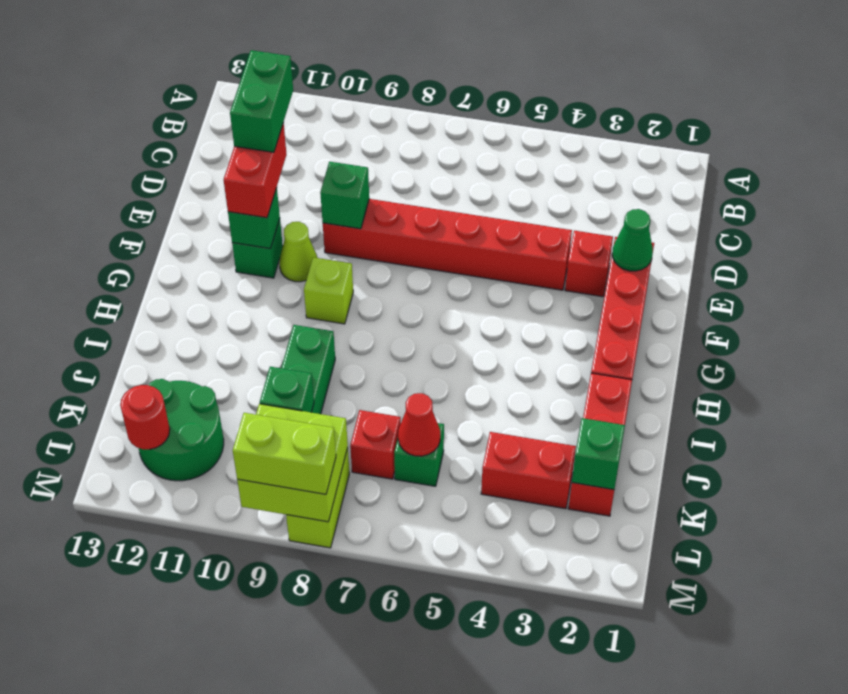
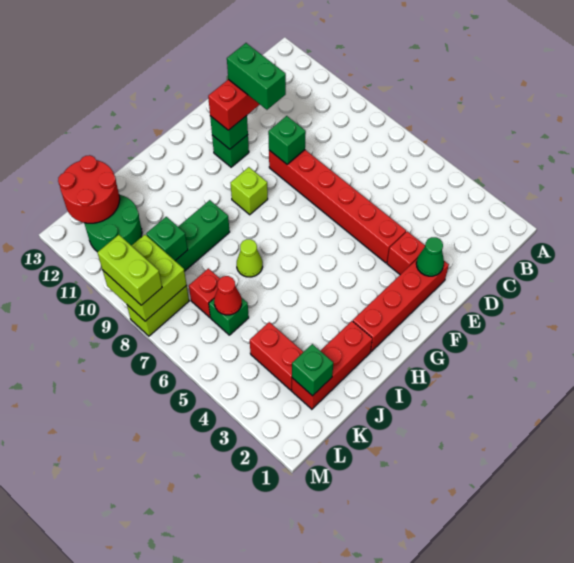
green 1x2 brick [230,50,293,152] -> green 1x2 brick turned to [227,43,286,110]
lime 1x1 cone [279,222,317,282] -> lime 1x1 cone moved to [237,239,263,277]
red 1x1 round brick [120,385,170,449] -> red 2x2 round brick [58,155,120,223]

